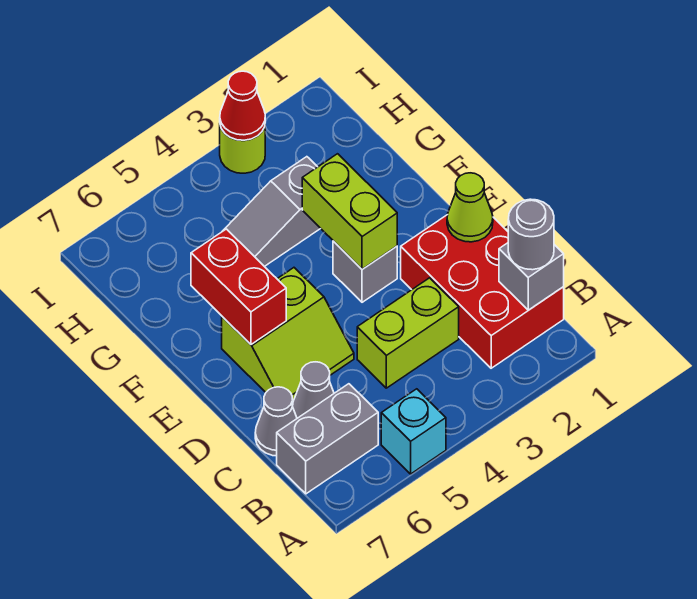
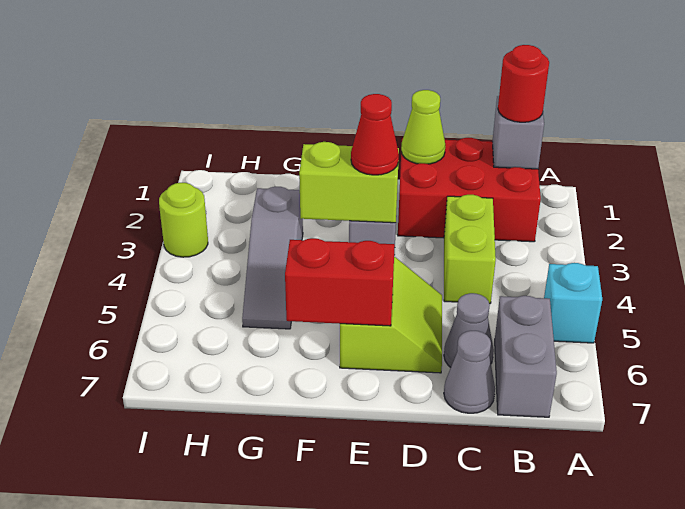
grey 1x1 round brick [508,199,554,270] -> red 1x1 round brick [498,45,549,122]
red 1x1 cone [220,71,265,140] -> red 1x1 cone moved to [351,94,399,175]

